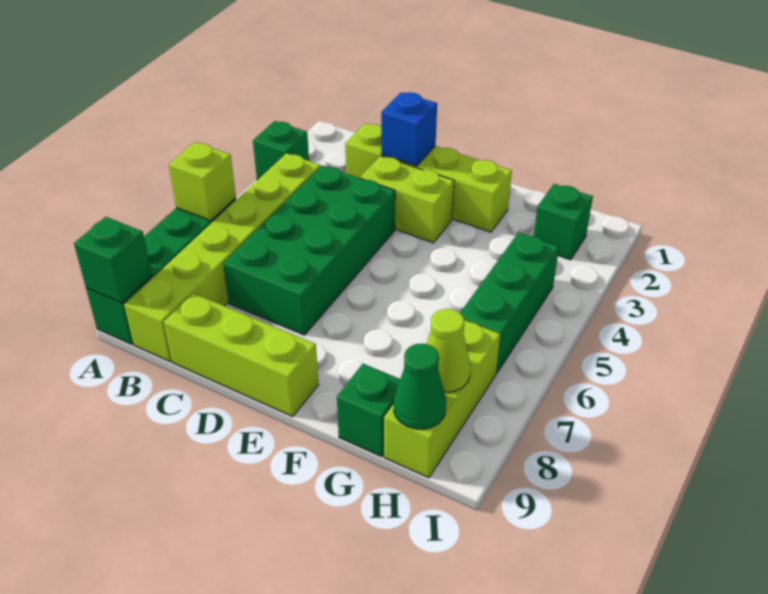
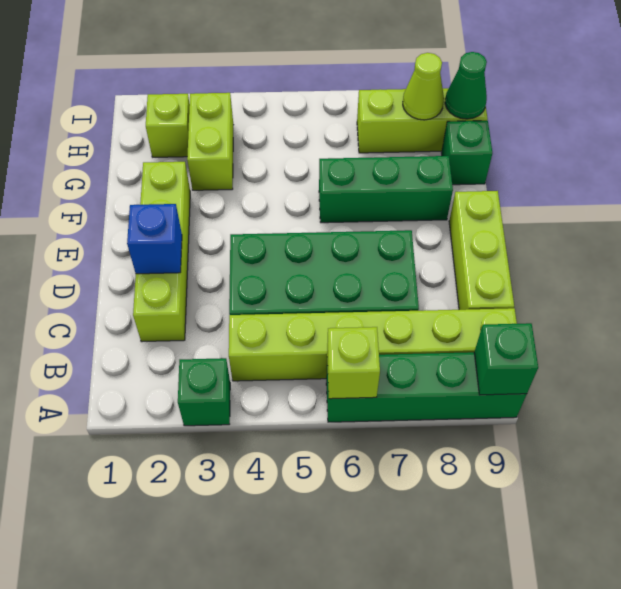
lime 1x2 brick [360,156,454,243] -> lime 1x2 brick moved to [187,93,233,190]
green 1x1 brick [534,184,593,260] -> lime 1x1 brick [146,94,190,157]
green 1x3 brick [460,233,559,373] -> green 1x3 brick moved to [319,156,453,223]

